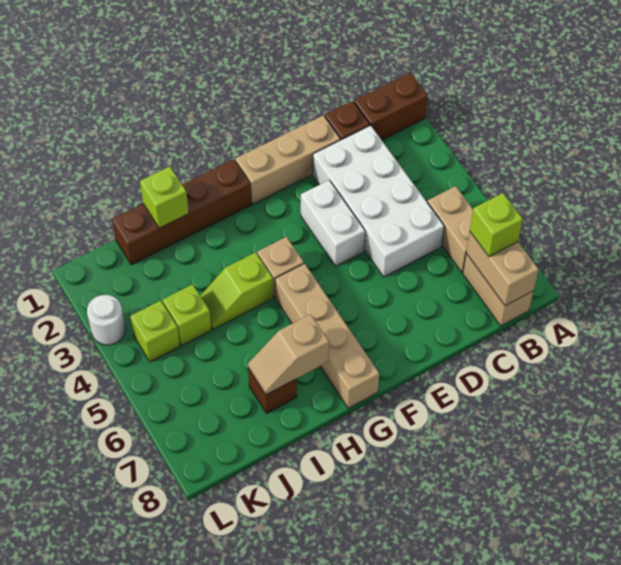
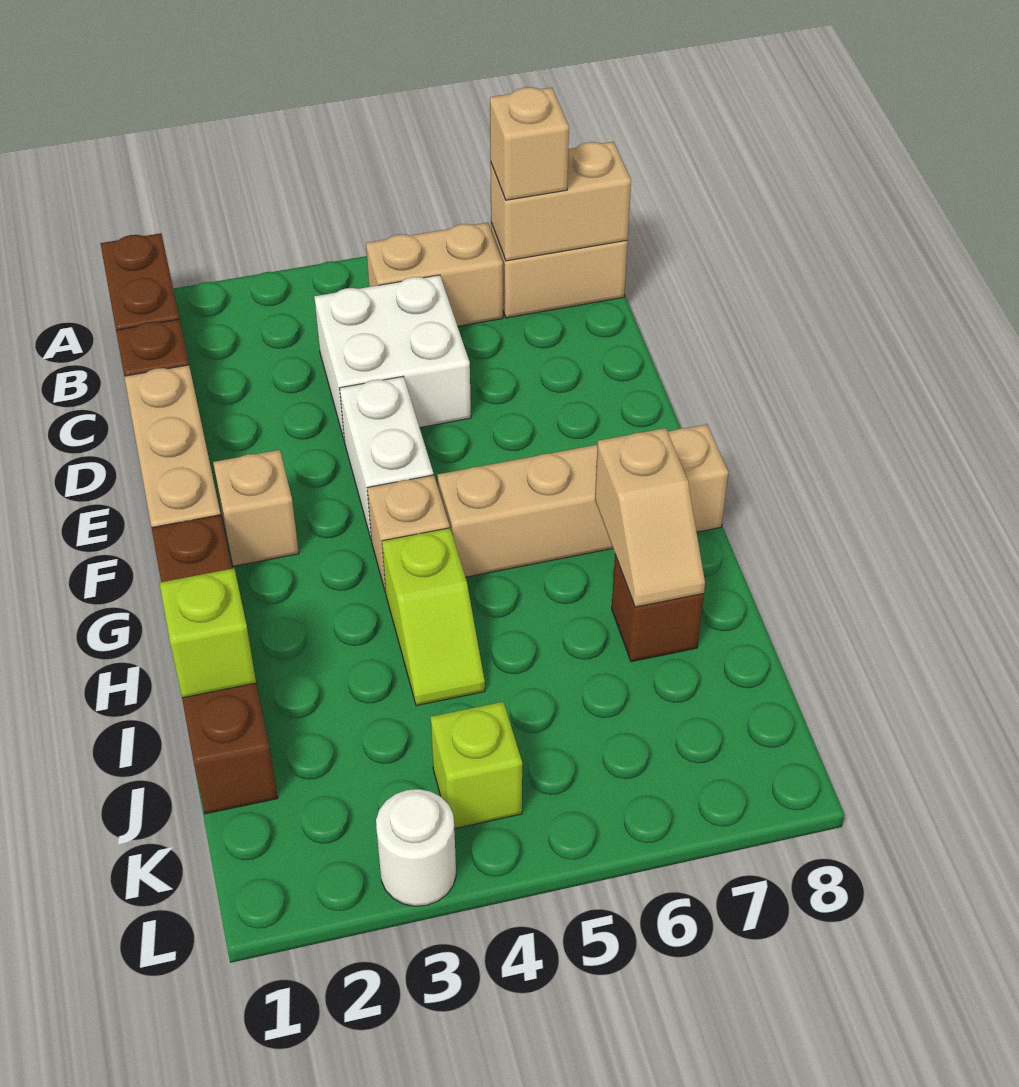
lime 1x1 brick [470,193,523,257] -> tan 1x1 brick [490,87,569,200]
white 2x4 brick [313,125,444,277] -> white 2x2 brick [314,275,471,439]
white 1x2 brick [301,180,365,266] -> white 1x2 brick turned to [340,376,433,538]
none -> tan 1x1 brick [213,450,299,566]
lime 1x1 brick [163,284,211,345] -> none

